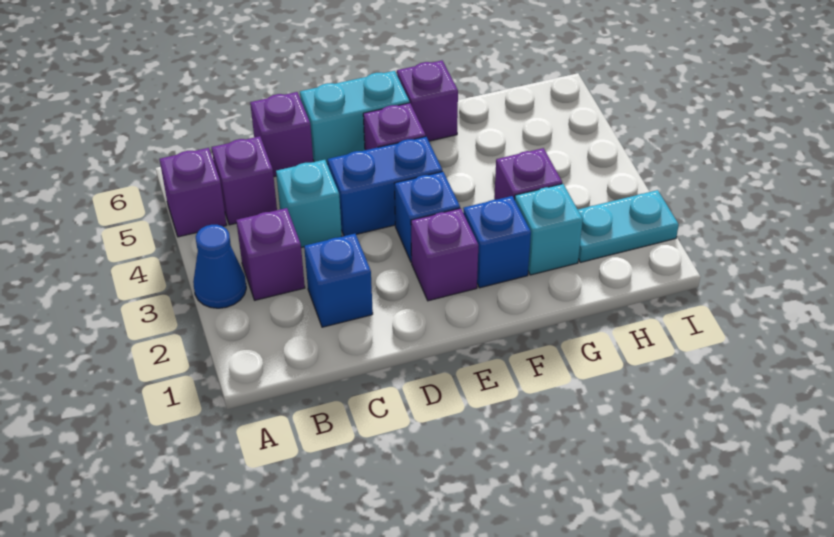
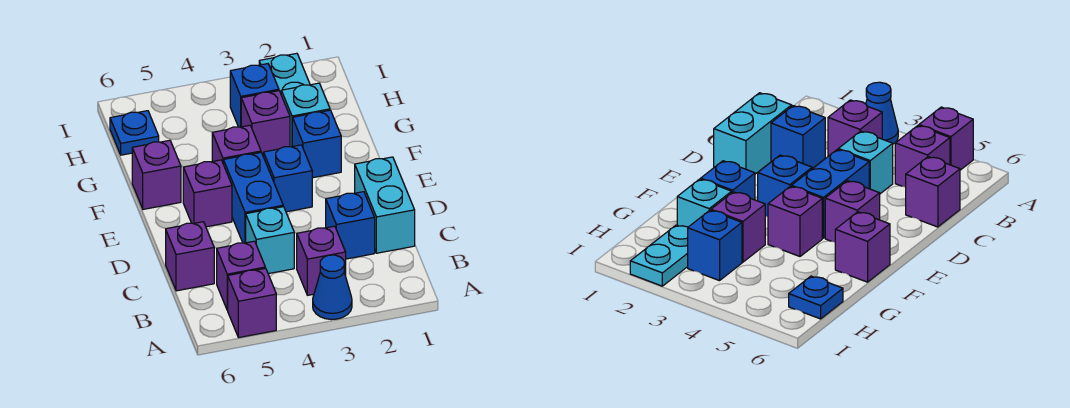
cyan 1x2 brick [300,71,410,164] -> cyan 1x2 brick moved to [355,157,415,253]
purple 1x1 brick [411,208,478,301] -> purple 1x1 brick moved to [212,125,261,162]
none -> blue 1x1 brick [230,64,279,127]
none -> blue 1x1 plate [110,111,159,155]

